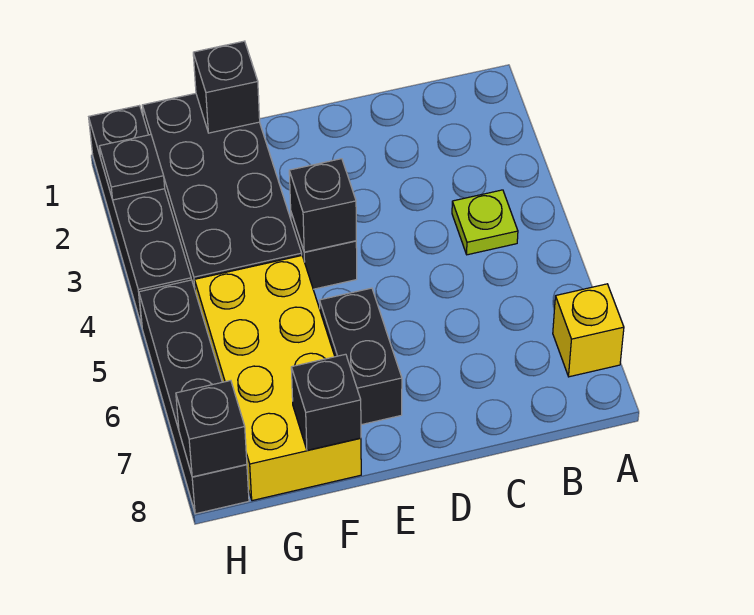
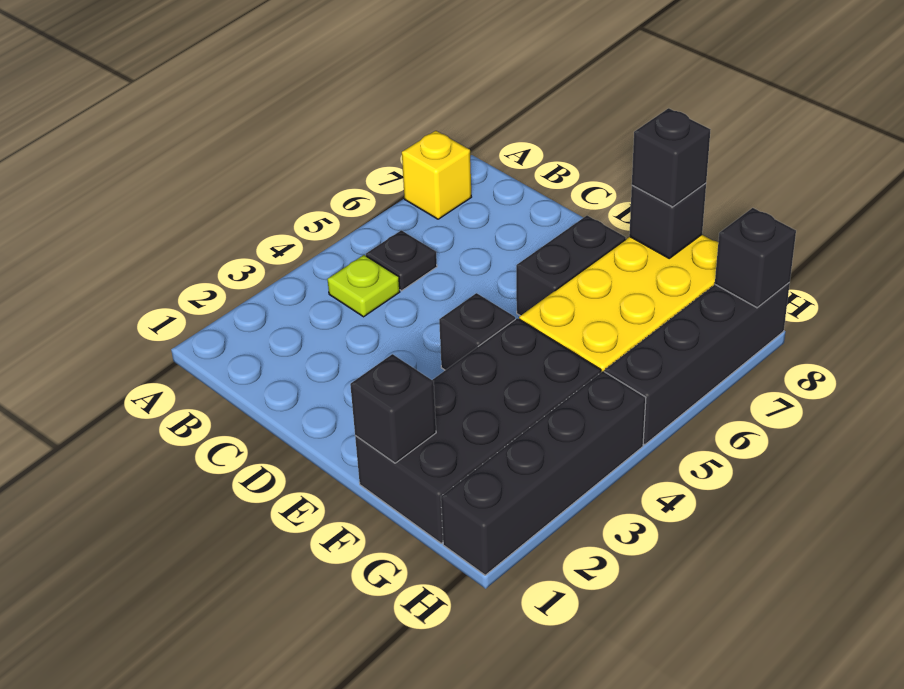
black 1x1 brick [289,159,356,252] -> black 1x1 brick moved to [632,108,710,207]
black 1x1 plate [99,135,165,200] -> black 1x1 plate moved to [366,230,437,291]

